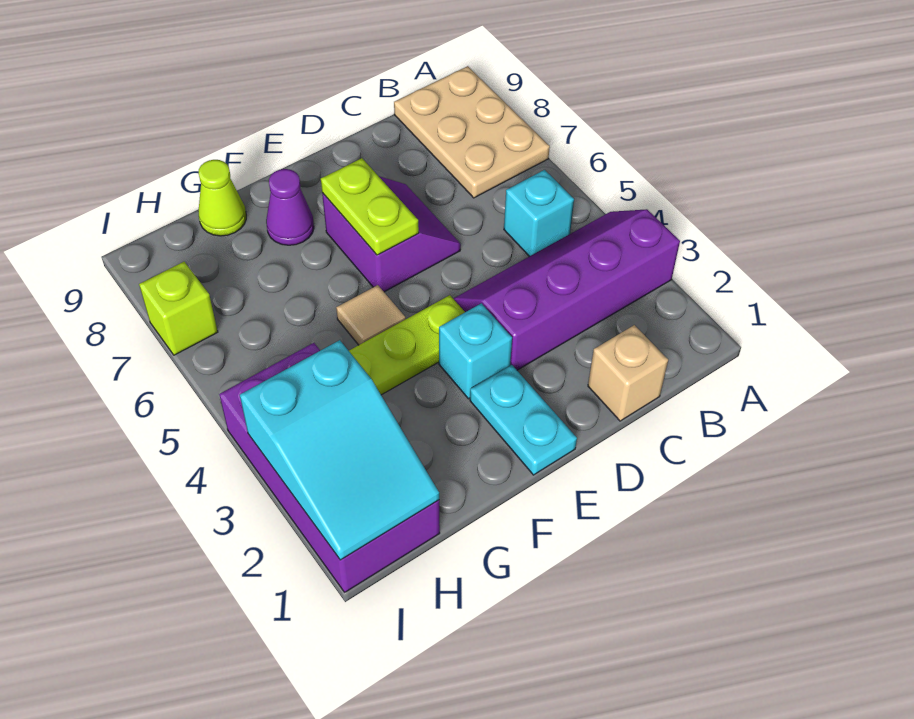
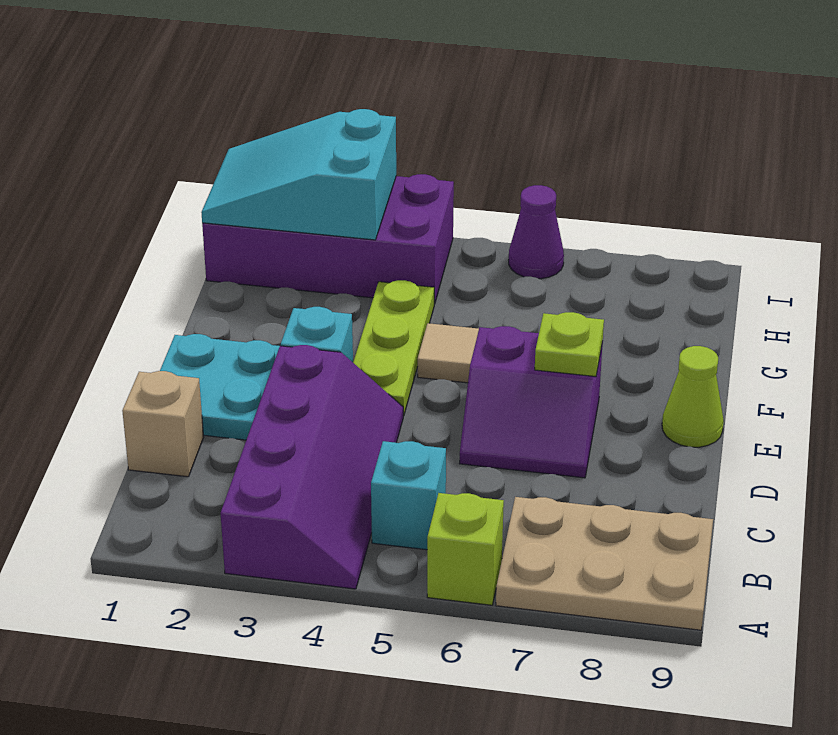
cyan 1x2 plate [470,365,577,475] -> cyan 2x2 plate [160,334,280,440]
lime 1x2 plate [321,158,419,255] -> lime 1x1 plate [535,312,604,377]
purple 1x1 cone [266,169,314,245] -> purple 1x1 cone moved to [509,185,564,279]
lime 1x1 cone [198,160,246,236] -> lime 1x1 cone moved to [662,346,724,447]
lime 1x1 brick [139,262,218,355] -> lime 1x1 brick moved to [427,493,504,605]

